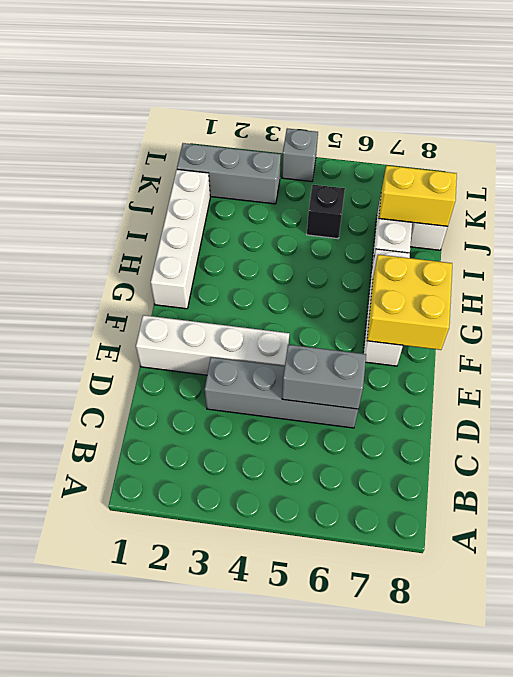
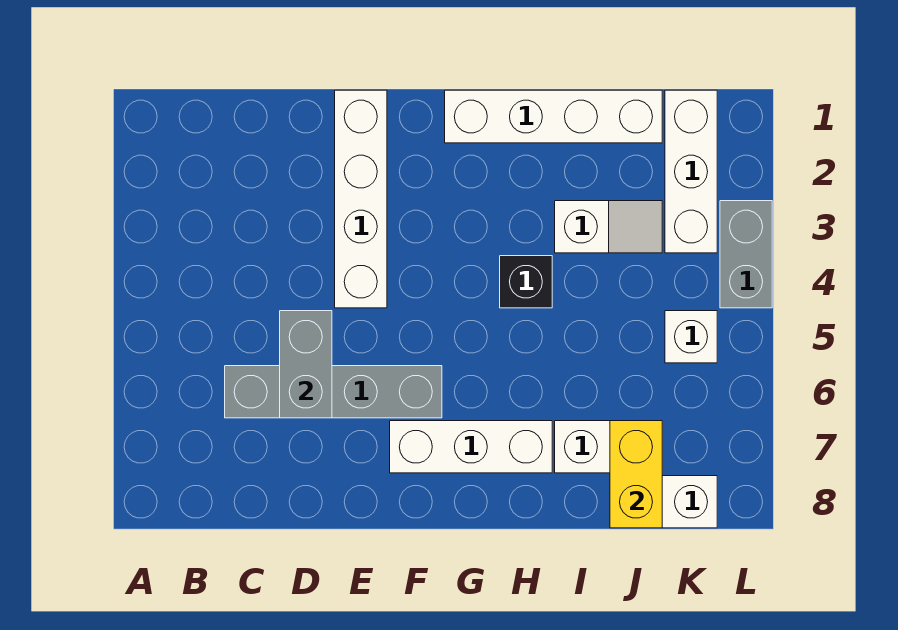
grey 1x4 brick [205,357,358,428] -> grey 1x4 brick turned to [225,366,442,418]
yellow 2x2 brick [367,255,452,350] -> none
none -> white 1x2 slope [555,201,662,253]
black 1x1 brick [307,185,345,239] -> black 1x1 brick moved to [500,256,552,308]
grey 1x3 brick [177,143,281,204] -> white 1x3 brick [665,90,717,253]
none -> white 1x1 brick [665,311,717,363]
grey 1x1 brick [282,129,318,182] -> grey 1x2 brick [720,201,772,308]

